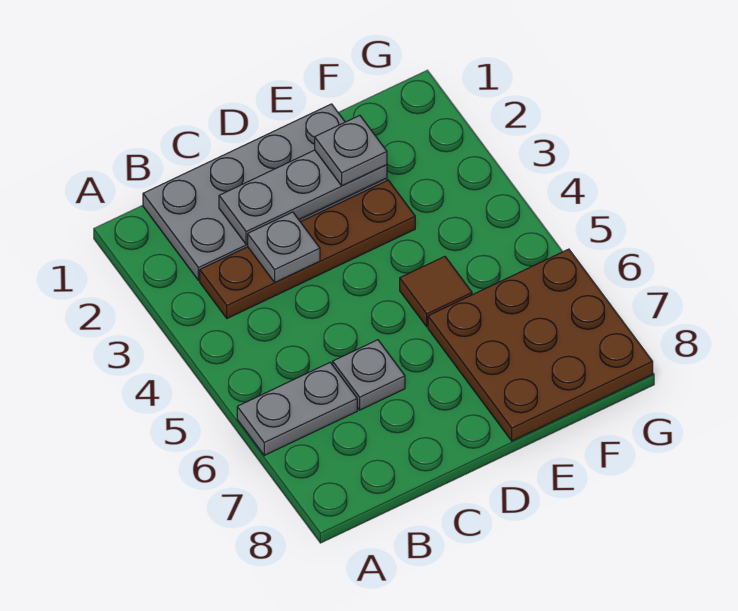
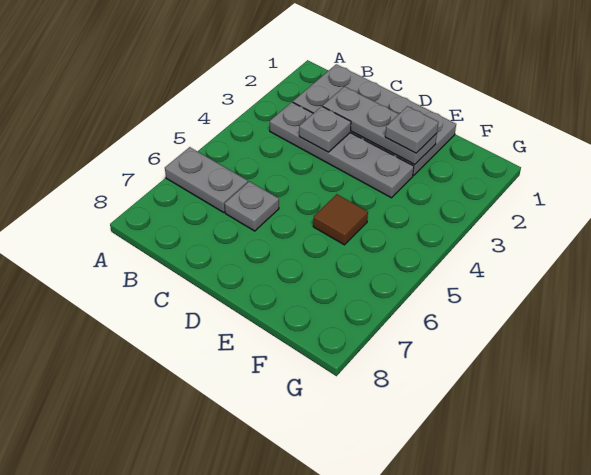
brown 1x4 plate [200,180,415,318] -> grey 1x4 plate [270,102,414,198]
brown 3x3 plate [428,249,653,441] -> none

